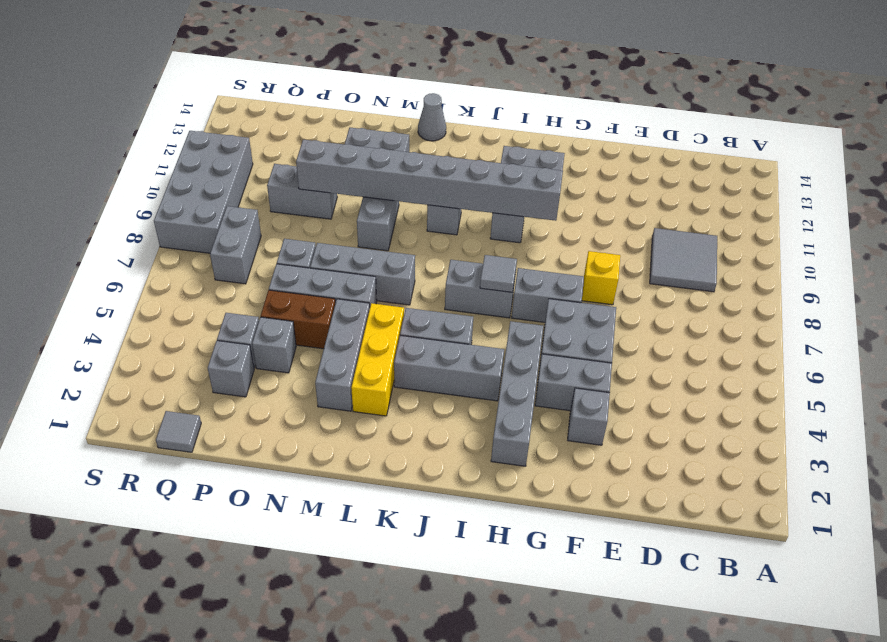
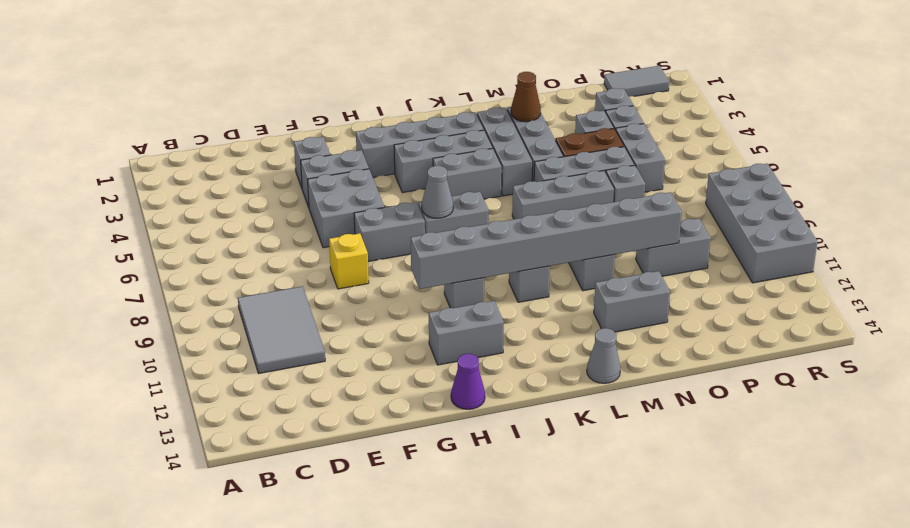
grey 2x2 tile [650,228,717,292] -> grey 2x3 tile [238,286,325,373]
grey 1x4 brick [491,321,543,466] -> grey 1x4 brick turned to [356,112,484,177]
none -> purple 1x1 cone [451,354,485,409]
grey 1x1 tile [480,255,517,292] -> grey 1x1 cone [422,166,453,218]
yellow 1x3 brick [351,303,404,416] -> grey 1x3 brick [477,107,533,196]
none -> brown 1x1 cone [511,72,541,122]
grey 1x1 tile [156,411,201,452] -> grey 1x2 tile [604,66,669,97]
grey 1x2 brick [210,206,261,284] -> grey 1x2 brick moved to [616,124,665,192]

